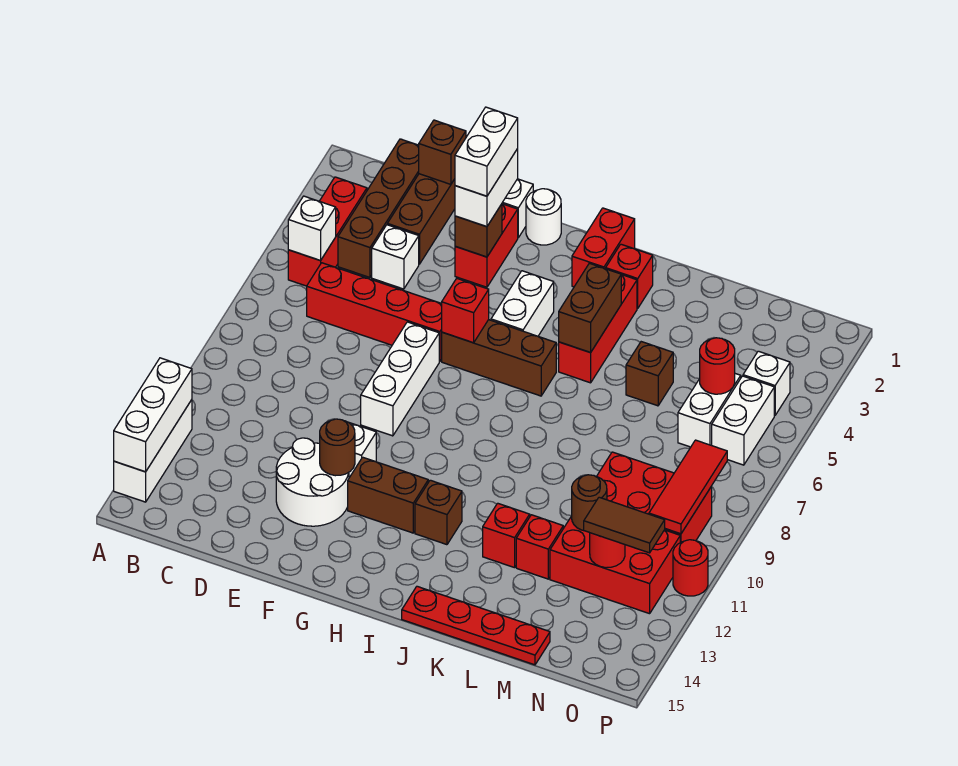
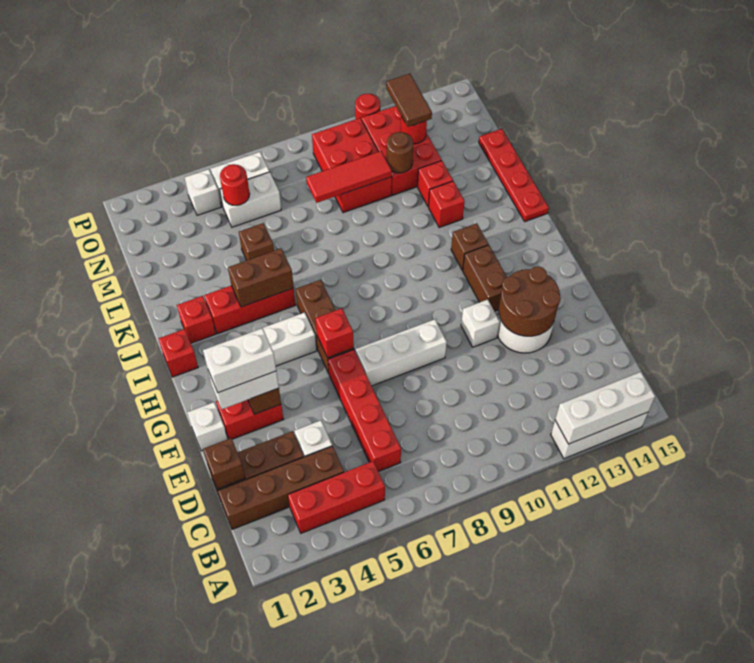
white 1x1 brick [288,196,336,261] -> none
brown 1x1 round brick [320,419,355,476] -> brown 2x2 round brick [499,266,561,336]
white 1x1 round brick [526,189,561,245] -> none
red 1x2 brick [572,208,635,287] -> red 1x1 brick [159,329,198,377]
red 1x3 tile [649,440,727,534] -> red 1x3 tile moved to [306,151,392,203]

